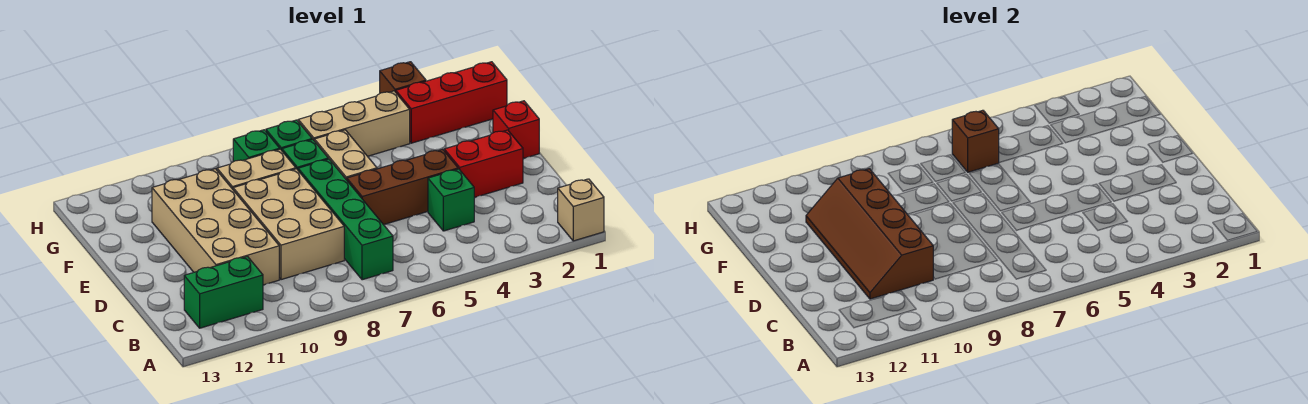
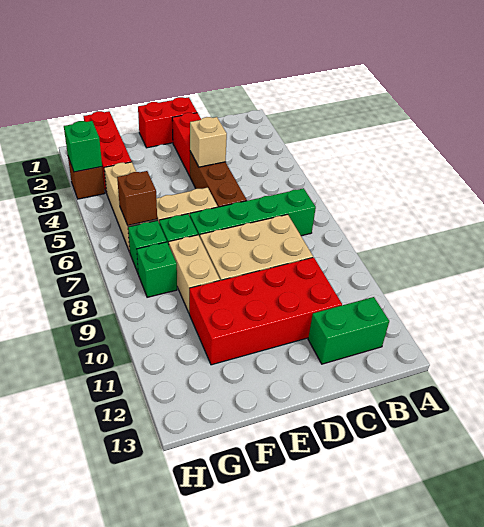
tan 1x1 brick [558,179,604,241] -> tan 1x1 brick moved to [190,117,227,167]
green 1x2 brick [184,257,263,328] -> green 1x2 brick turned to [308,297,389,364]
green 1x1 brick [428,169,474,231] -> green 1x1 brick moved to [64,121,102,172]
tan 2x4 brick [152,169,279,285] -> red 2x4 brick [189,257,342,365]
brown 2x4 slope [806,169,933,299] -> none
red 1x1 brick [493,101,539,159] -> red 1x2 brick [138,97,197,148]

